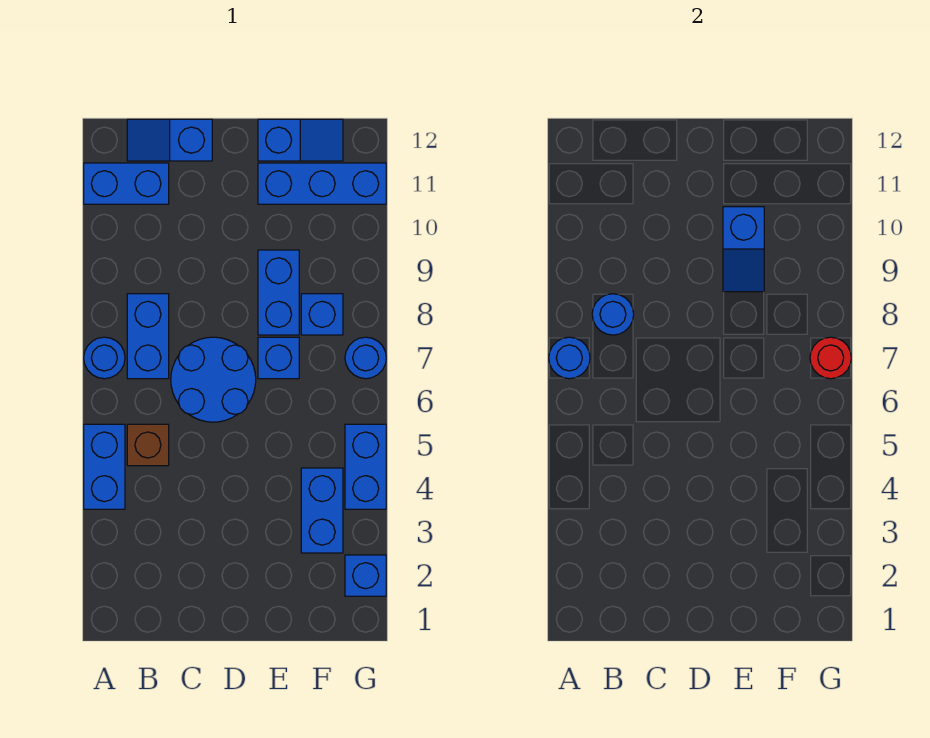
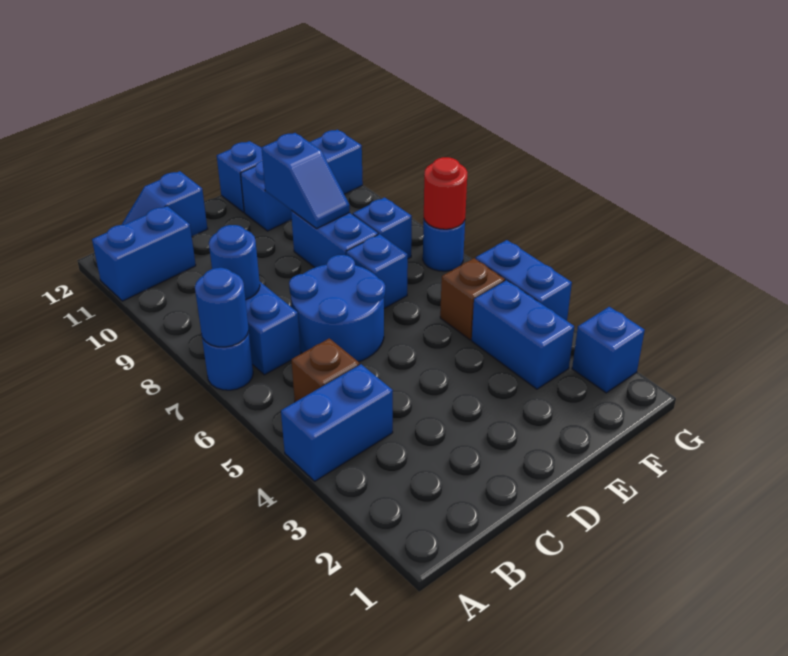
blue 1x2 brick [84,424,125,509] -> blue 1x2 brick turned to [281,364,393,481]
none -> brown 1x1 brick [440,258,505,340]

